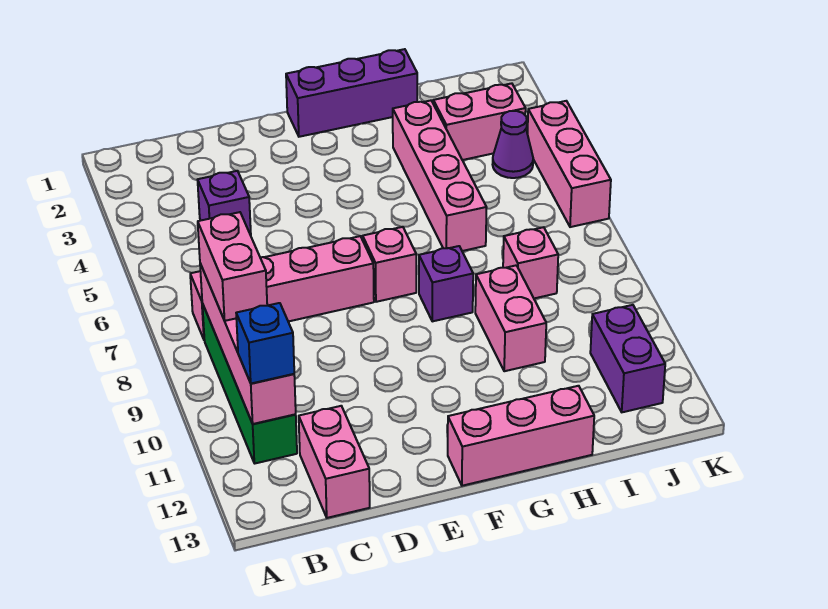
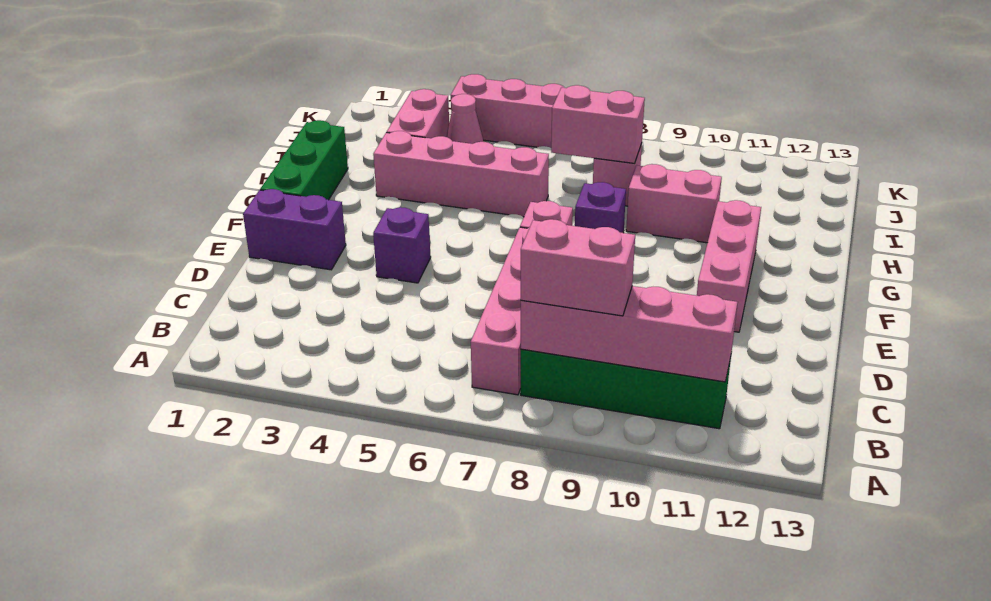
blue 1x1 brick [236,303,294,384] -> none
purple 1x1 brick [198,171,251,235] -> purple 1x1 brick moved to [373,207,431,283]
pink 1x2 brick [299,406,370,518] -> pink 1x2 brick moved to [551,85,645,163]
purple 1x3 brick [286,49,417,137] -> green 1x3 brick [260,120,348,200]
pink 1x3 brick [448,386,594,486] -> pink 1x3 brick moved to [697,200,761,332]
purple 1x1 cone [493,111,533,178] -> pink 1x1 cone [447,94,484,144]
purple 1x2 brick [590,305,665,412] -> purple 1x2 brick moved to [243,189,346,270]

